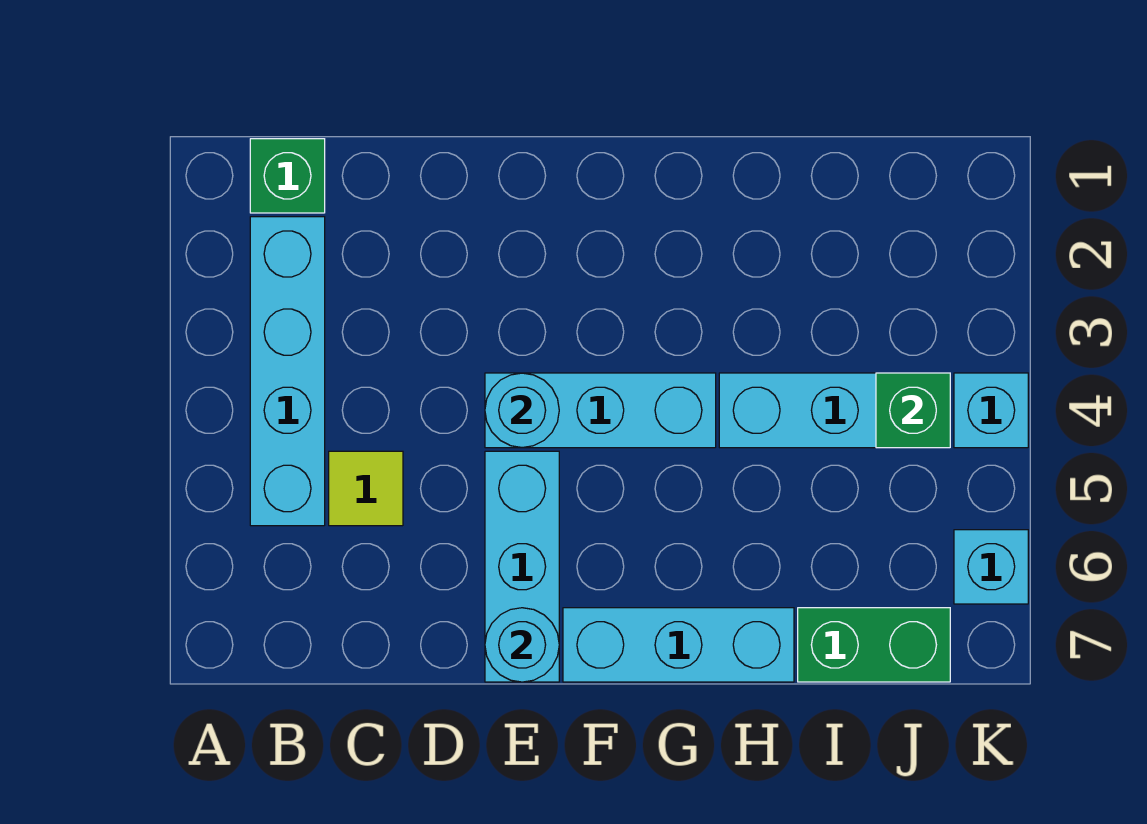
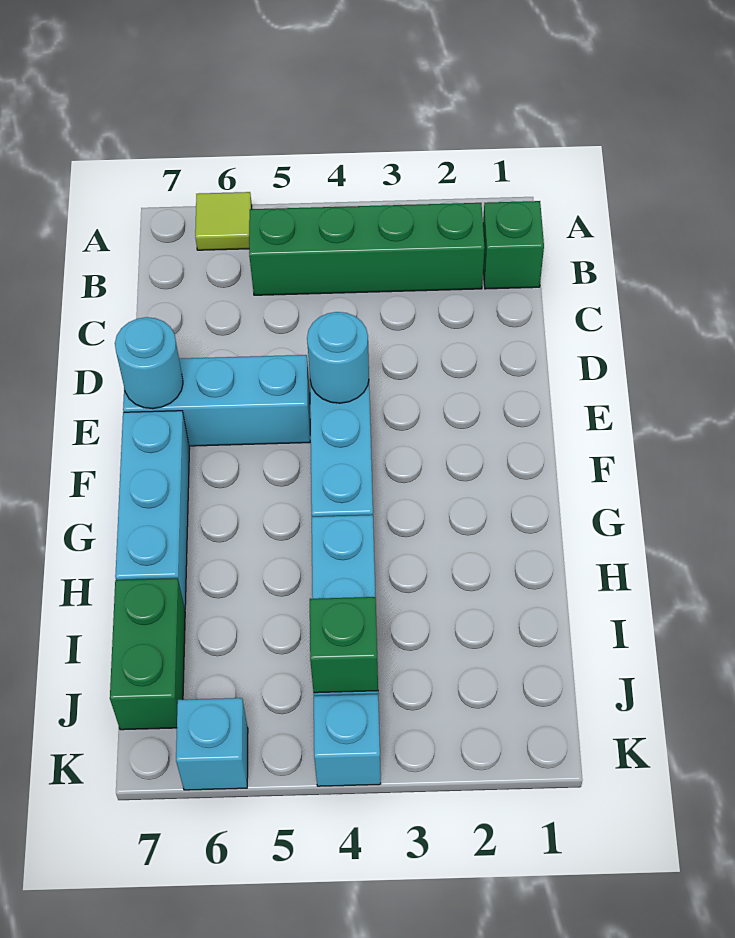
cyan 1x4 brick [250,217,325,526] -> green 1x4 brick [249,203,485,295]
lime 1x1 tile [329,451,403,526] -> lime 1x1 tile moved to [195,192,252,250]

